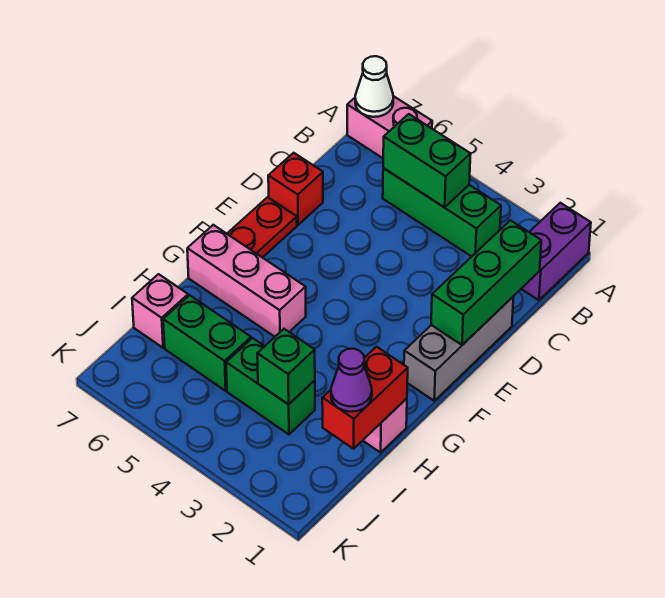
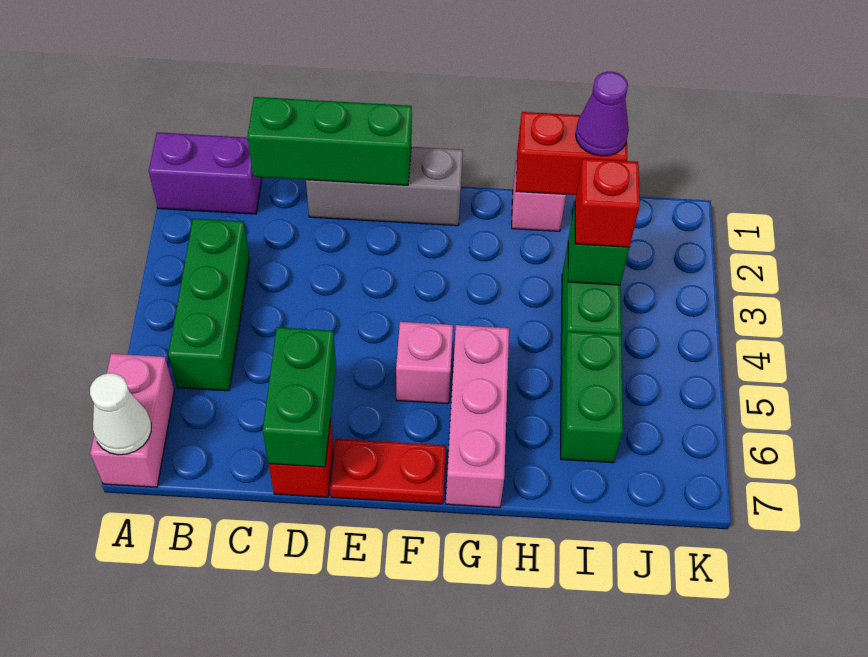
green 1x2 brick [383,114,471,207] -> green 1x2 brick moved to [263,327,336,467]
none -> red 1x1 brick [575,159,640,247]
pink 1x1 brick [132,274,188,348] -> pink 1x1 brick moved to [396,322,453,404]

